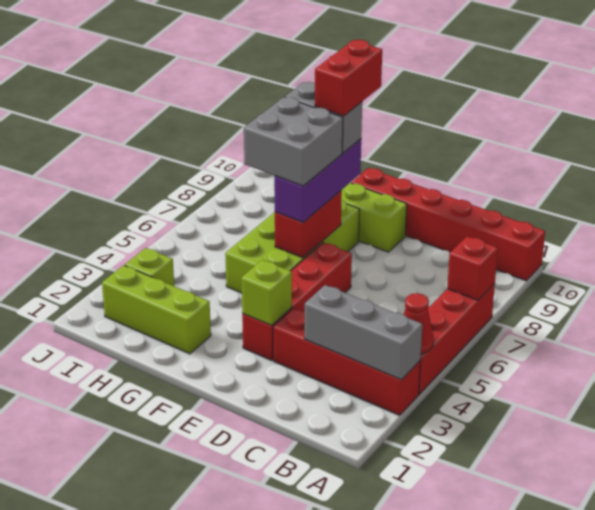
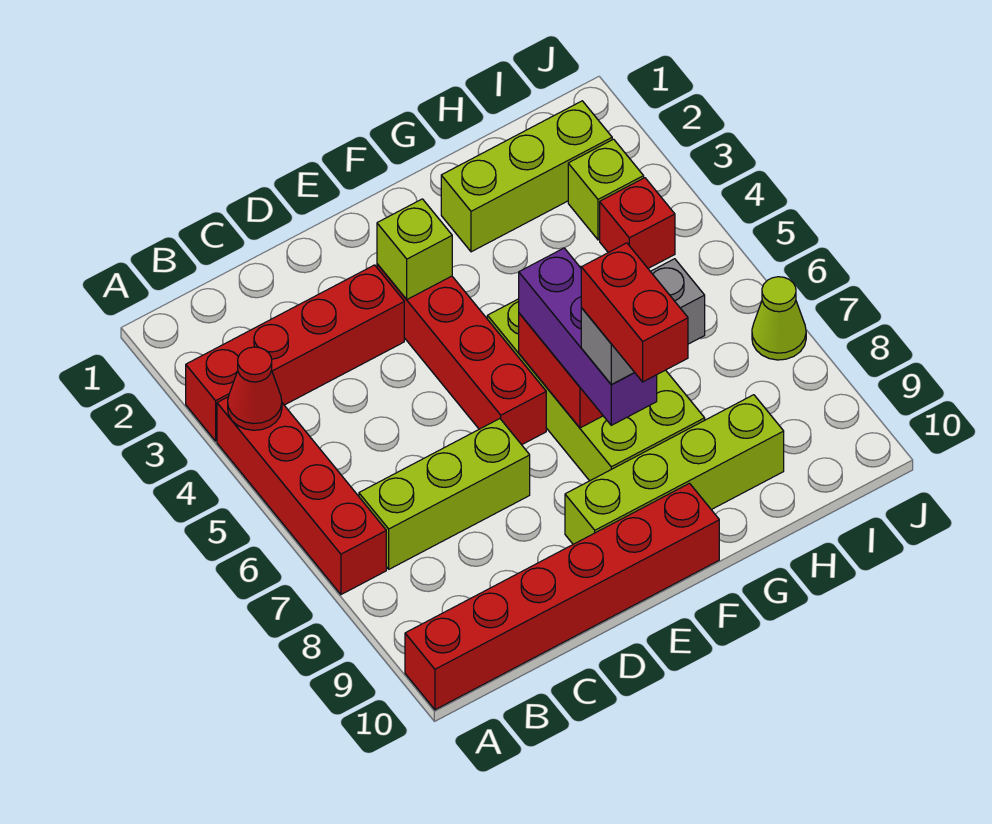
grey 1x3 brick [305,285,422,380] -> none
red 1x1 brick [447,236,498,300] -> red 1x1 brick moved to [600,178,675,268]
none -> lime 1x3 brick [359,419,530,569]
grey 2x2 brick [244,97,343,186] -> none
none -> lime 1x1 cone [752,277,806,360]

